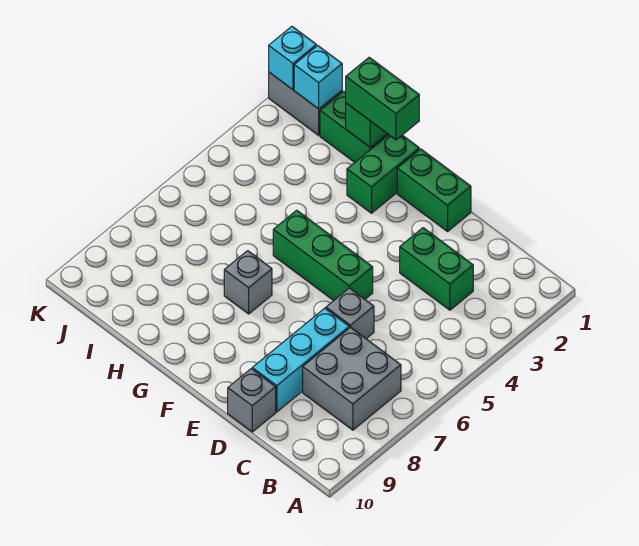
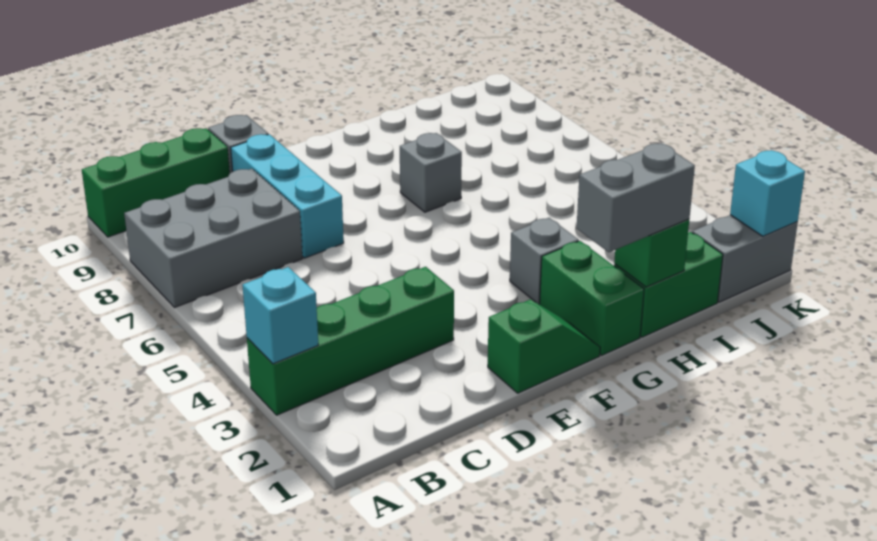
grey 2x2 brick [303,327,401,430] -> grey 2x3 brick [124,169,303,308]
green 1x2 brick [400,228,473,310] -> green 1x4 brick [247,267,454,415]
grey 1x1 brick [326,288,374,339] -> grey 1x1 brick moved to [510,218,579,304]
green 1x2 brick [397,149,471,231] -> green 1x2 slope [488,299,600,393]
green 1x3 brick [273,210,373,301] -> green 1x3 brick moved to [82,128,230,237]
green 1x2 brick [346,57,419,140] -> grey 1x2 brick [577,143,695,252]
cyan 1x1 brick [294,46,342,109] -> cyan 1x1 brick moved to [242,267,318,364]

